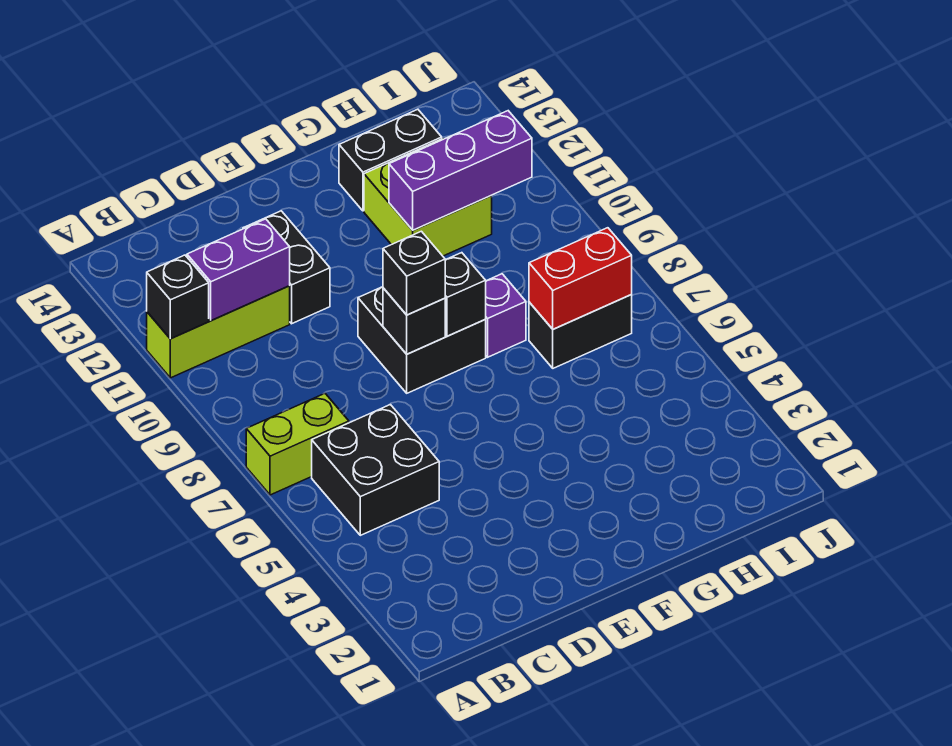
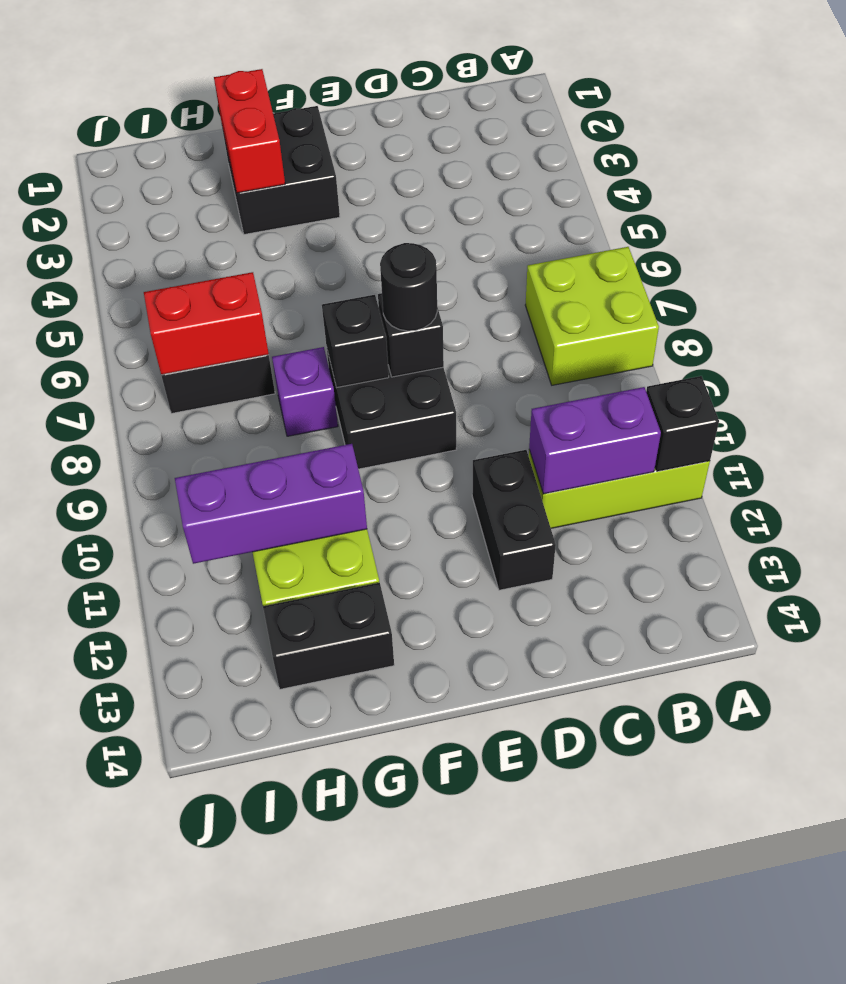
lime 1x2 brick [246,394,349,495] -> lime 2x2 brick [525,247,659,385]
black 2x2 brick [312,405,439,535] -> black 2x2 brick moved to [223,106,340,234]
black 1x1 brick [383,231,445,315] -> black 1x1 round brick [380,243,437,331]
none -> red 1x2 brick [214,69,285,193]

